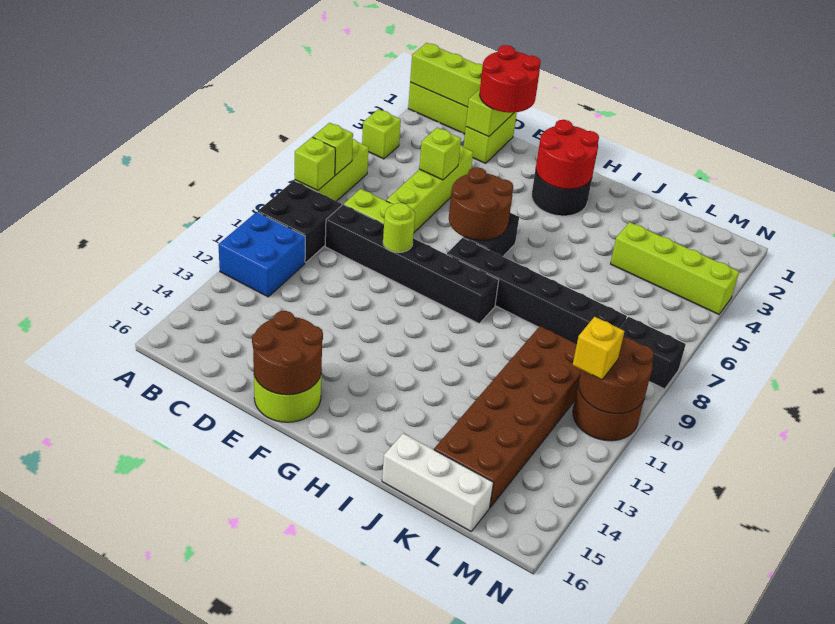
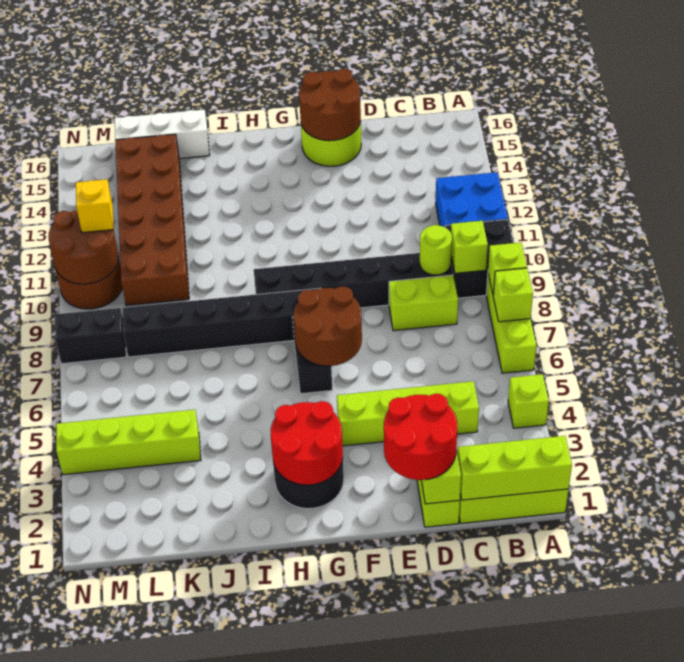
lime 1x4 brick [386,145,473,232] -> lime 1x4 brick turned to [337,381,479,446]
lime 1x1 brick [419,128,461,180] -> lime 1x1 brick moved to [451,221,488,273]
lime 1x1 round brick [383,203,415,253] -> lime 1x1 round brick moved to [420,225,452,275]

